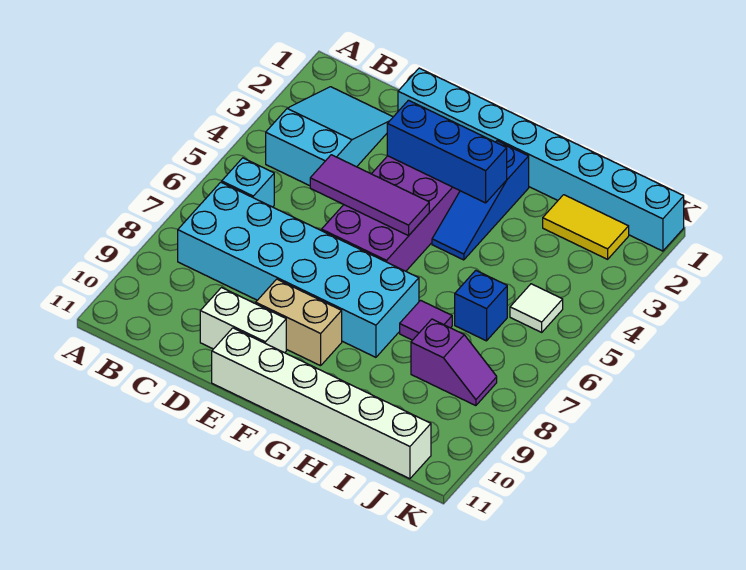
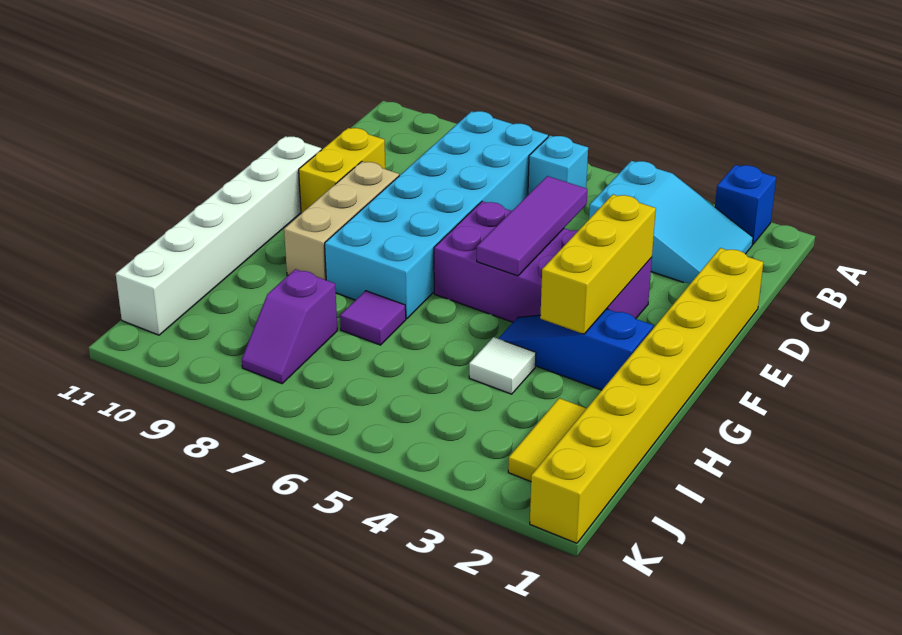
cyan 1x8 brick [398,68,684,251] -> yellow 1x8 brick [530,248,764,543]
white 1x2 brick [200,288,286,353] -> yellow 1x2 brick [299,128,385,213]
blue 1x3 brick [387,100,507,203] -> yellow 1x3 brick [540,194,656,334]
tan 1x2 brick [256,279,342,366] -> tan 1x3 brick [284,162,399,280]
blue 1x1 brick [455,270,507,341] -> blue 1x1 brick moved to [715,165,776,244]
white 1x1 tile [510,284,563,332] -> white 1x1 tile moved to [469,337,536,394]

